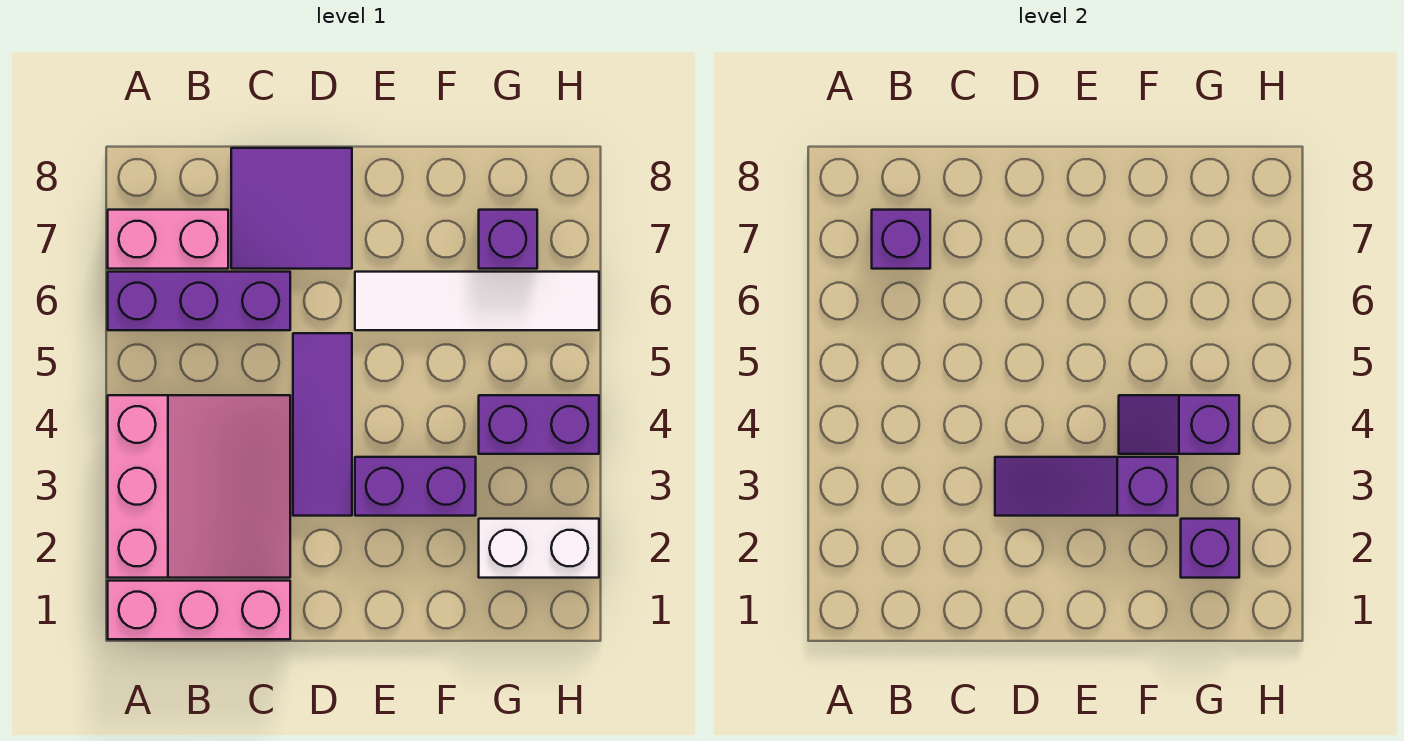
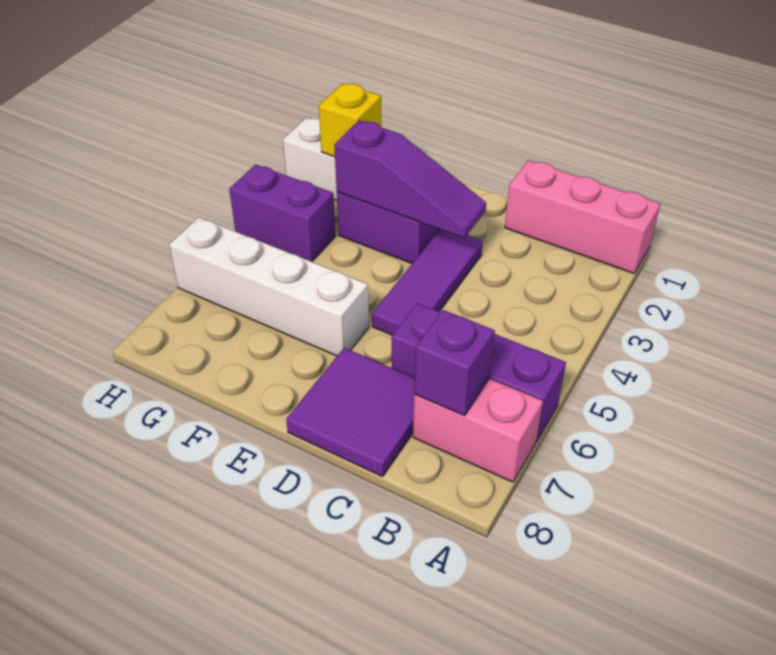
pink 3x3 slope [108,395,290,578] -> none
white 1x4 tile [355,272,599,330] -> white 1x4 brick [169,217,369,356]
purple 1x2 slope [1119,395,1239,454] -> none
purple 1x1 brick [1181,519,1239,578] -> yellow 1x1 brick [319,83,381,157]
purple 1x1 brick [479,210,537,269] -> none

